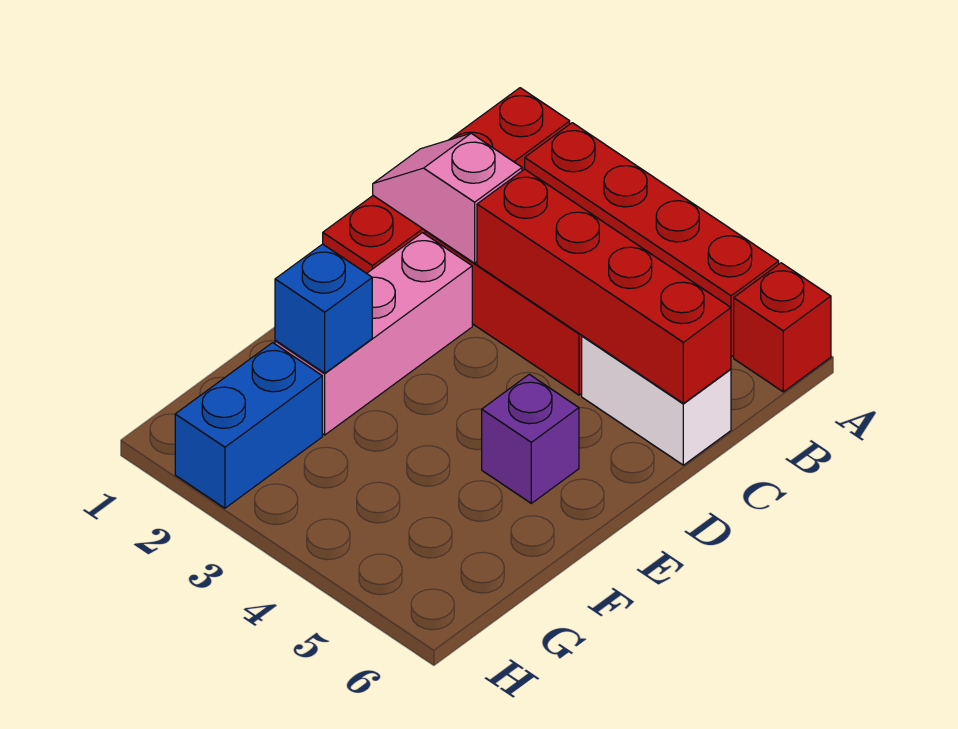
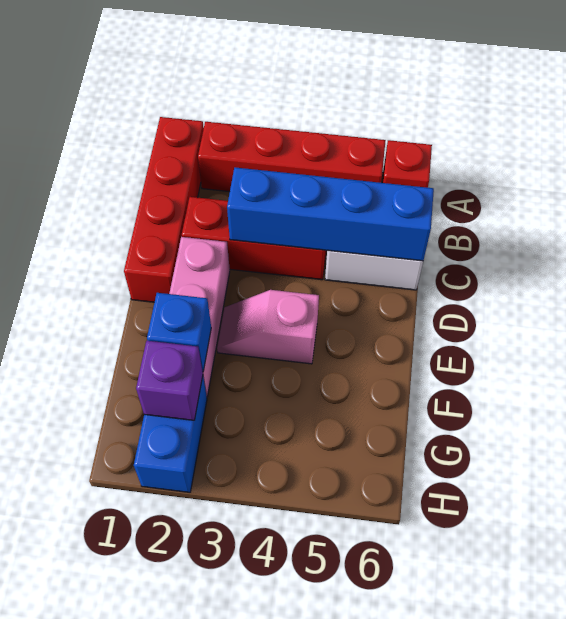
pink 1x2 slope [373,133,522,263] -> pink 1x2 slope moved to [217,290,319,364]
red 1x4 brick [477,169,731,403] -> blue 1x4 brick [227,167,434,261]
purple 1x1 brick [482,374,579,503] -> purple 1x1 brick moved to [136,341,203,420]

